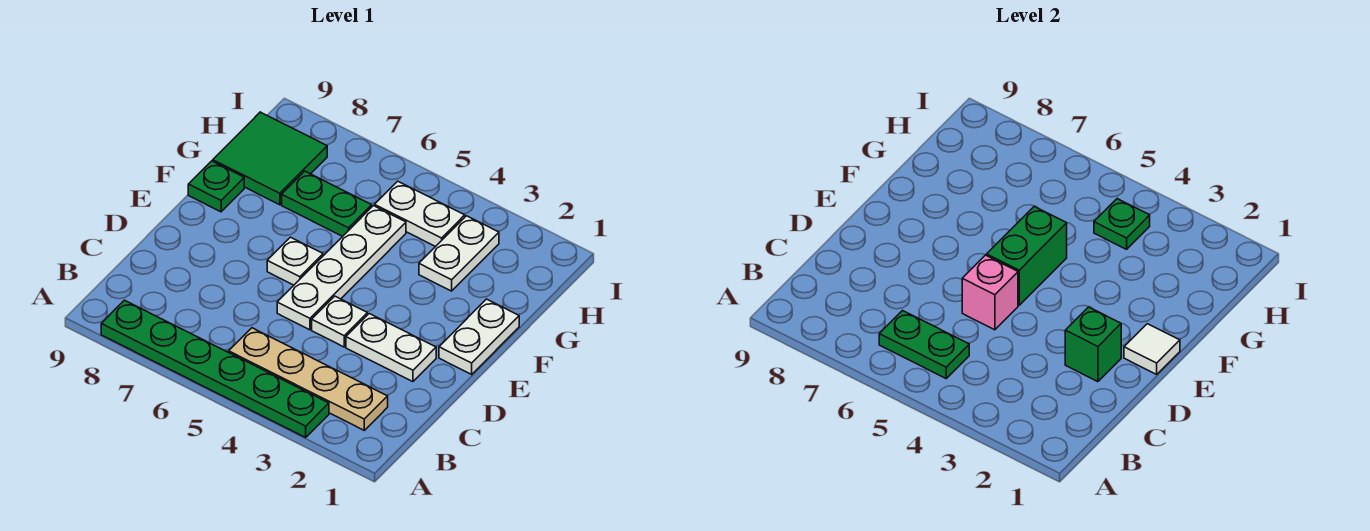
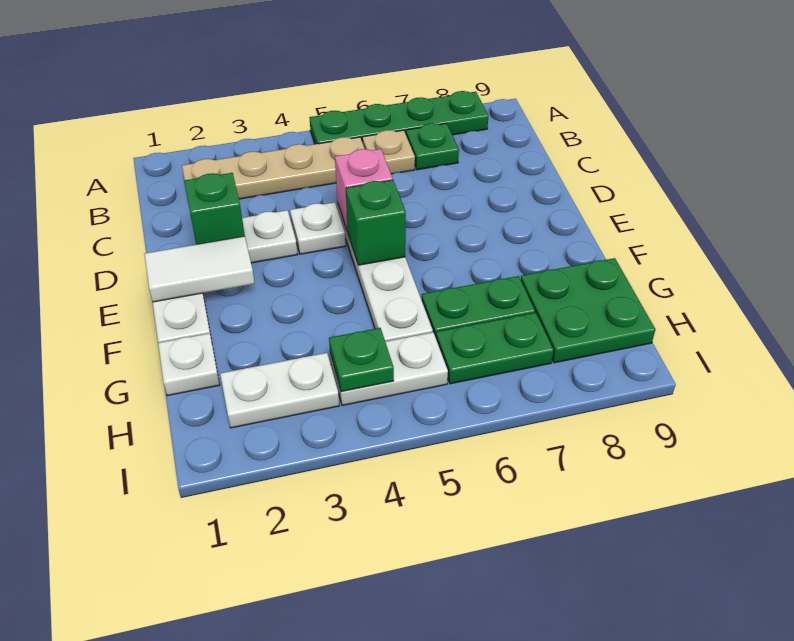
green 1x6 plate [101,300,329,437] -> green 1x4 plate [309,91,488,144]
green 1x2 plate [879,311,969,378] -> green 1x2 plate moved to [436,313,553,384]
none -> tan 1x1 plate [362,130,415,174]
white 1x1 tile [1124,324,1180,374] -> white 1x2 tile [144,236,255,302]
green 1x2 brick [987,207,1067,305] -> green 1x1 brick [346,180,406,265]
white 1x1 plate [267,237,323,285] -> white 1x1 plate moved to [158,333,220,396]
green 1x1 plate [188,161,244,212] -> green 1x1 plate moved to [406,123,459,170]
white 1x2 plate [419,216,499,291] -> white 1x2 plate turned to [220,353,339,428]
green 2x2 tile [213,112,327,205] -> green 2x2 plate [521,258,655,363]

